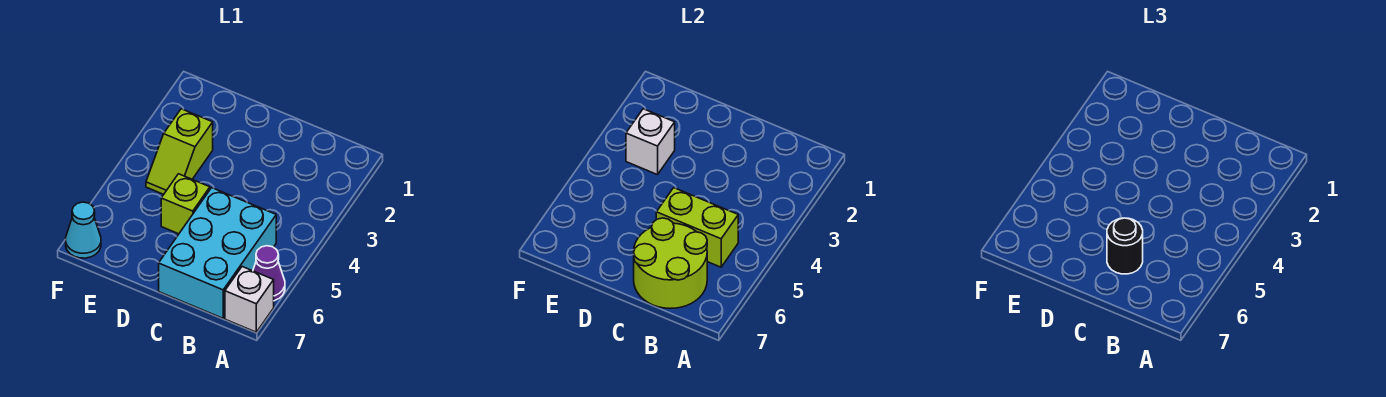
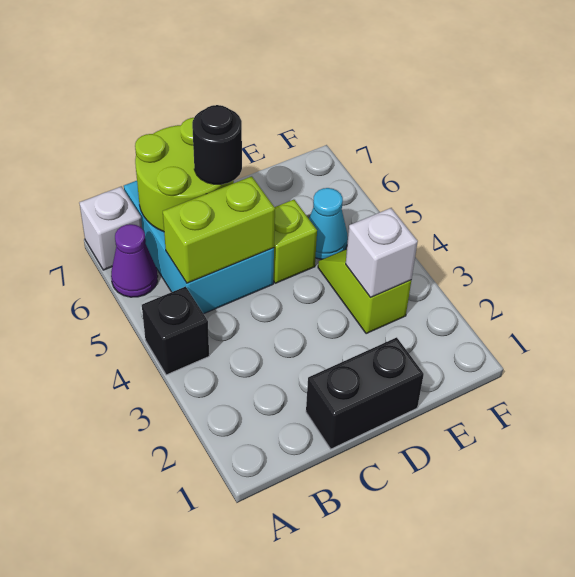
none -> black 1x1 brick [142,286,209,375]
none -> black 1x2 brick [306,337,424,449]
cyan 1x1 cone [66,202,101,258] -> cyan 1x1 cone moved to [309,188,348,260]

